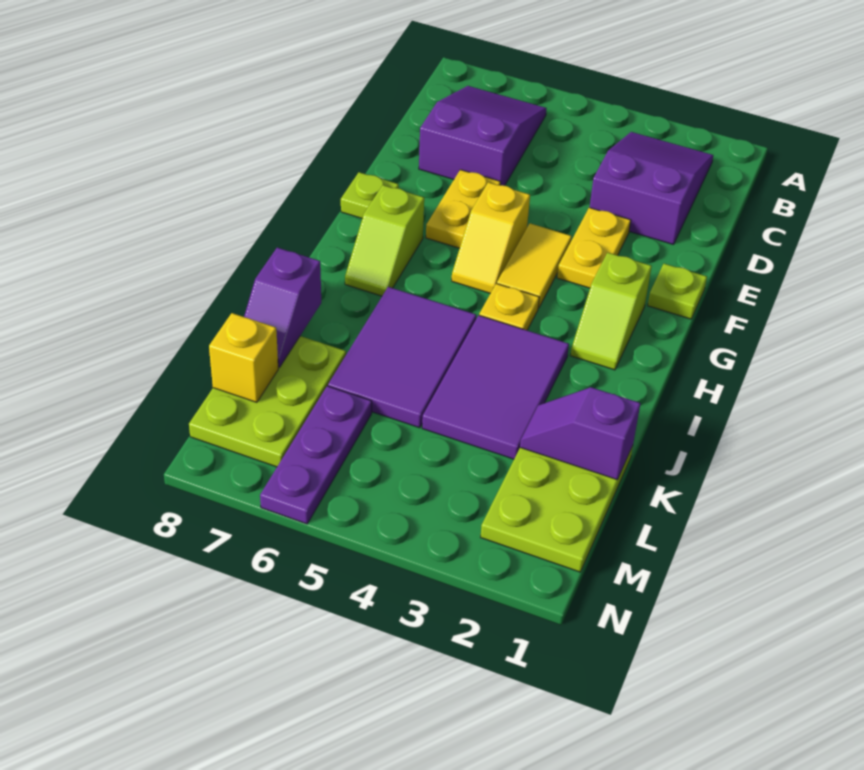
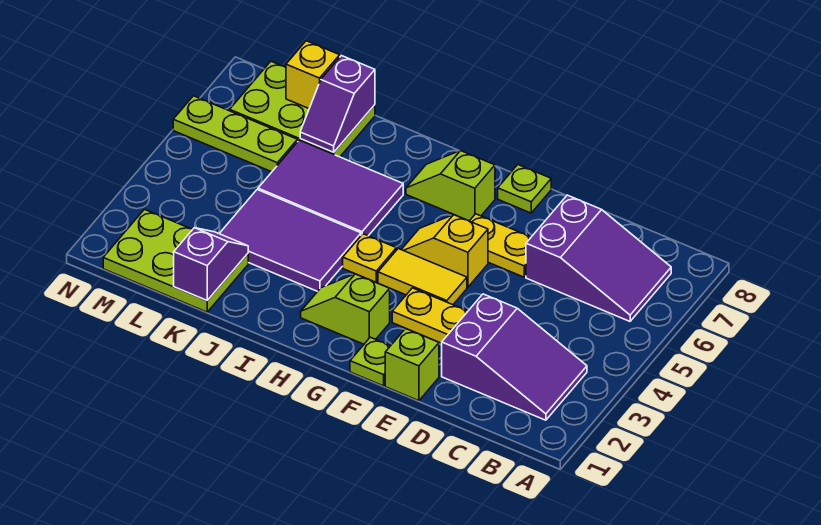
none -> lime 1x1 brick [385,328,439,401]
purple 1x2 slope [244,248,321,368] -> purple 1x2 slope turned to [300,56,375,152]
purple 1x3 plate [260,386,372,524] -> lime 1x3 plate [173,96,297,172]

